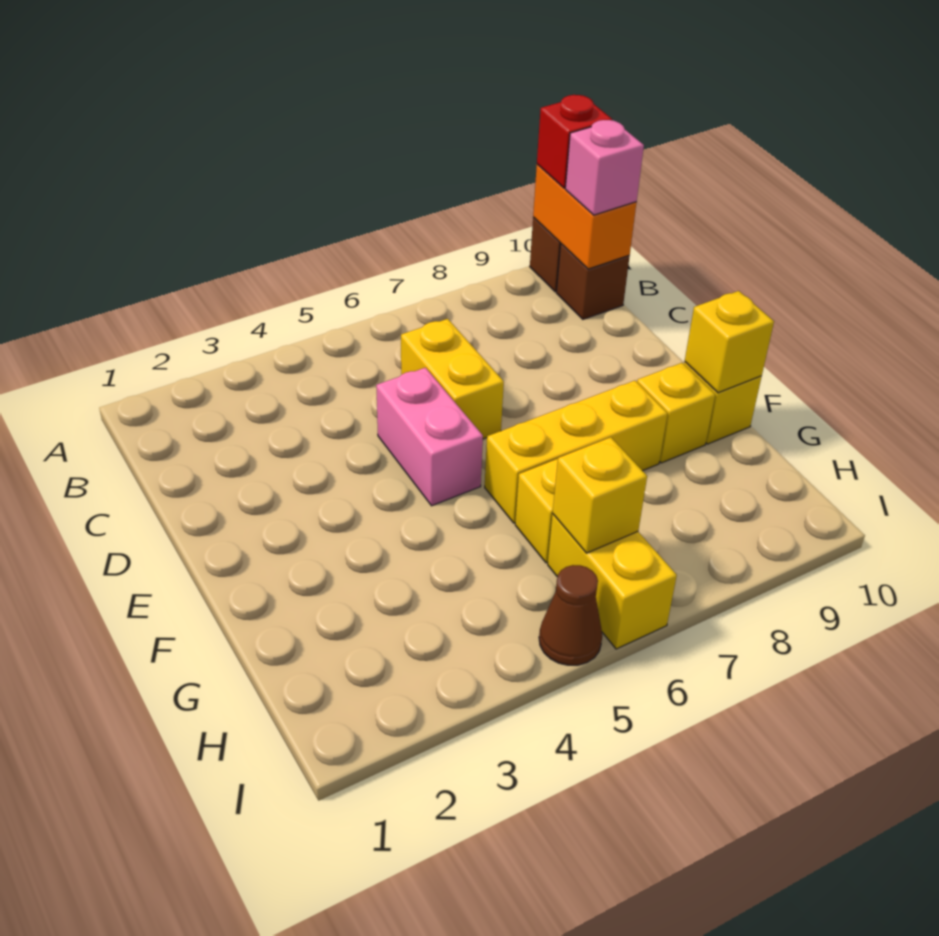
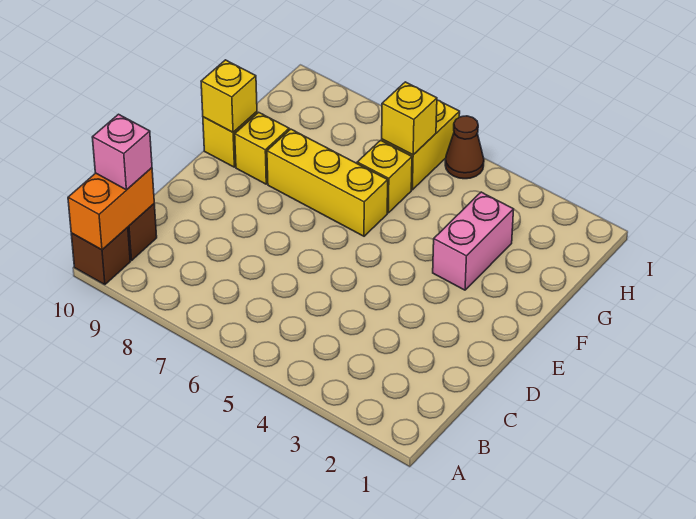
red 1x1 brick [537,95,612,188] -> none
yellow 1x2 brick [401,319,504,439] -> none
pink 1x2 brick [376,368,483,506] -> pink 1x2 brick moved to [433,192,514,290]

